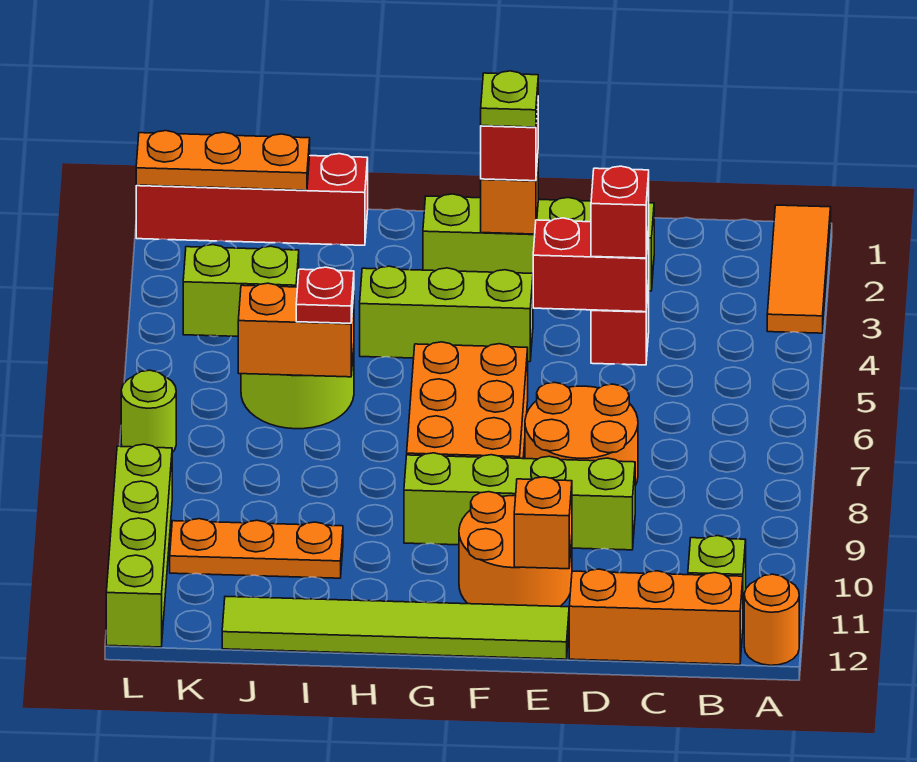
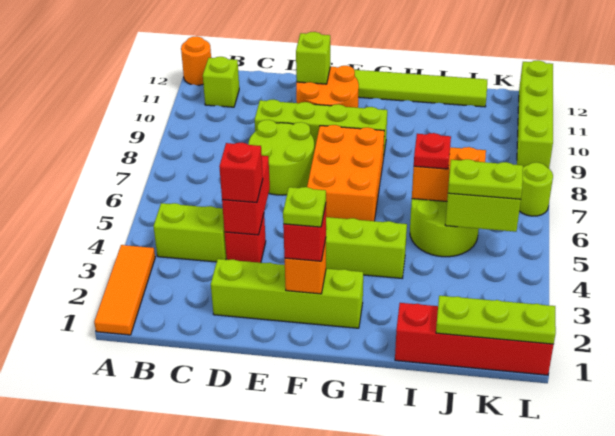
none -> lime 1x2 brick [153,203,226,262]
orange 1x3 brick [569,569,743,664] -> none
red 1x2 brick [533,218,649,312] -> red 1x2 brick turned to [222,156,270,235]
orange 2x2 round brick [525,382,638,485] -> lime 2x2 round brick [248,120,314,195]
orange 1x1 brick [514,477,572,569] -> lime 1x1 brick [296,32,330,84]
orange 1x3 plate [170,519,343,578] -> none
orange 1x3 plate [136,131,310,190] -> lime 1x3 plate [436,296,556,344]
none -> lime 1x2 plate [448,159,523,199]

